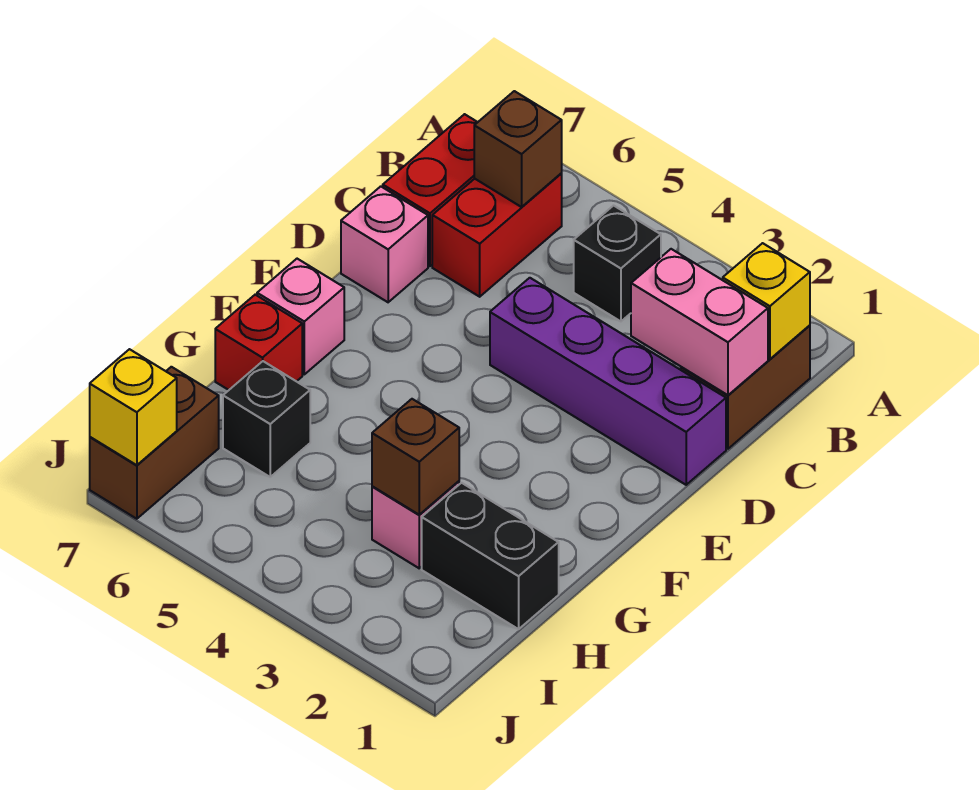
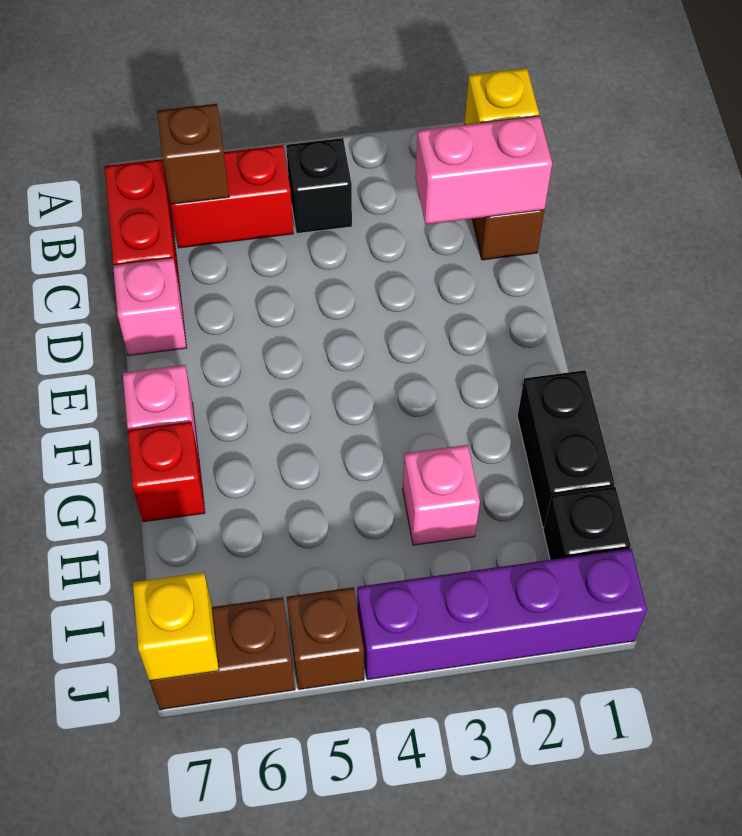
red 1x2 brick [432,174,562,297] -> red 1x2 brick turned to [171,145,293,248]
purple 1x4 brick [490,278,726,485] -> purple 1x4 brick moved to [357,549,647,680]
black 1x2 brick [422,483,559,629] -> black 1x2 brick turned to [517,370,615,527]
brown 1x1 brick [372,399,459,515] -> brown 1x1 brick moved to [287,587,364,689]
black 1x1 brick [223,361,310,477] -> black 1x1 brick moved to [543,487,631,560]
brown 1x2 brick [90,367,219,519] -> brown 1x2 brick turned to [150,597,295,710]

